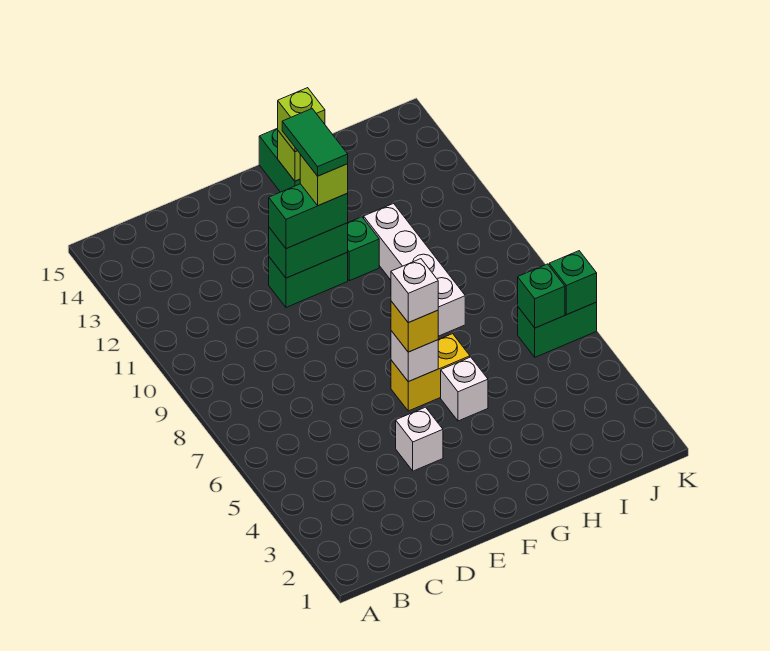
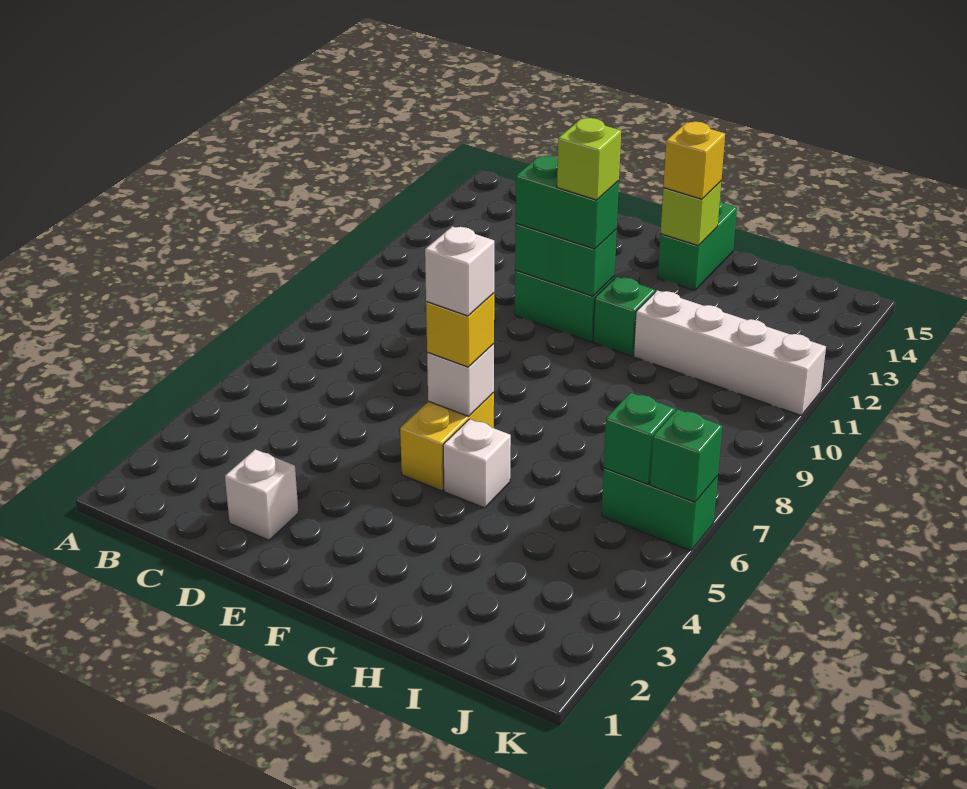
white 1x1 brick [396,407,443,471] -> white 1x1 brick moved to [225,449,298,540]
yellow 1x2 brick [391,334,470,411] -> yellow 1x2 brick turned to [400,392,494,491]
green 1x2 tile [282,109,348,176] -> none
lime 1x1 brick [278,88,325,152] -> yellow 1x1 brick [663,122,725,199]
white 1x4 brick [364,203,465,336] -> white 1x4 brick turned to [634,290,826,415]

